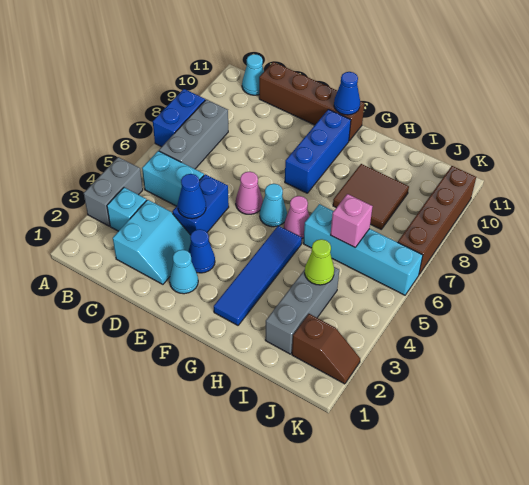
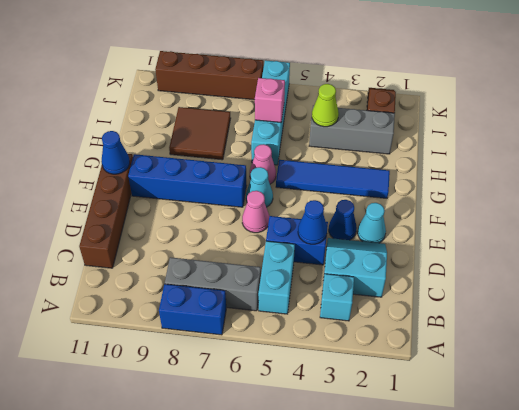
grey 1x2 brick [84,157,143,226] -> none
cyan 1x1 cone [242,54,264,95] -> none
blue 1x3 brick [285,109,351,193] -> blue 1x4 brick [128,154,246,207]

